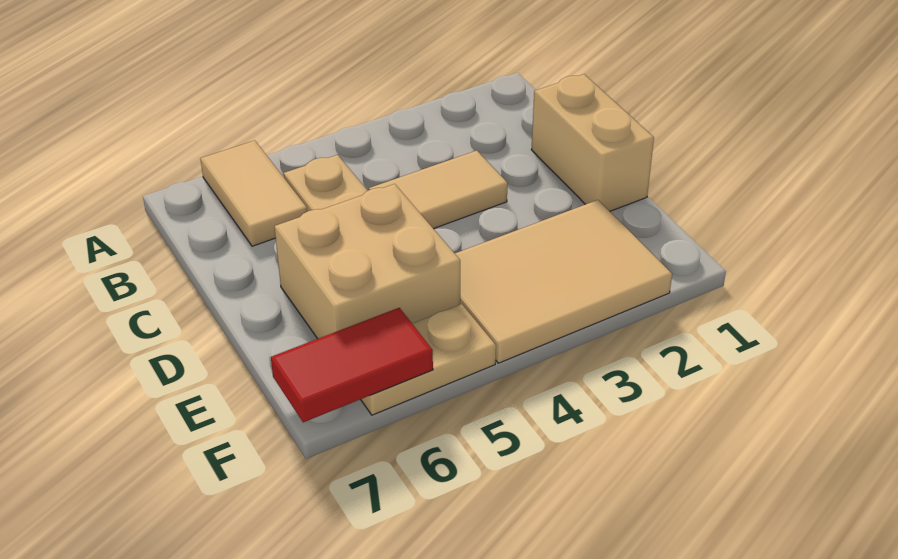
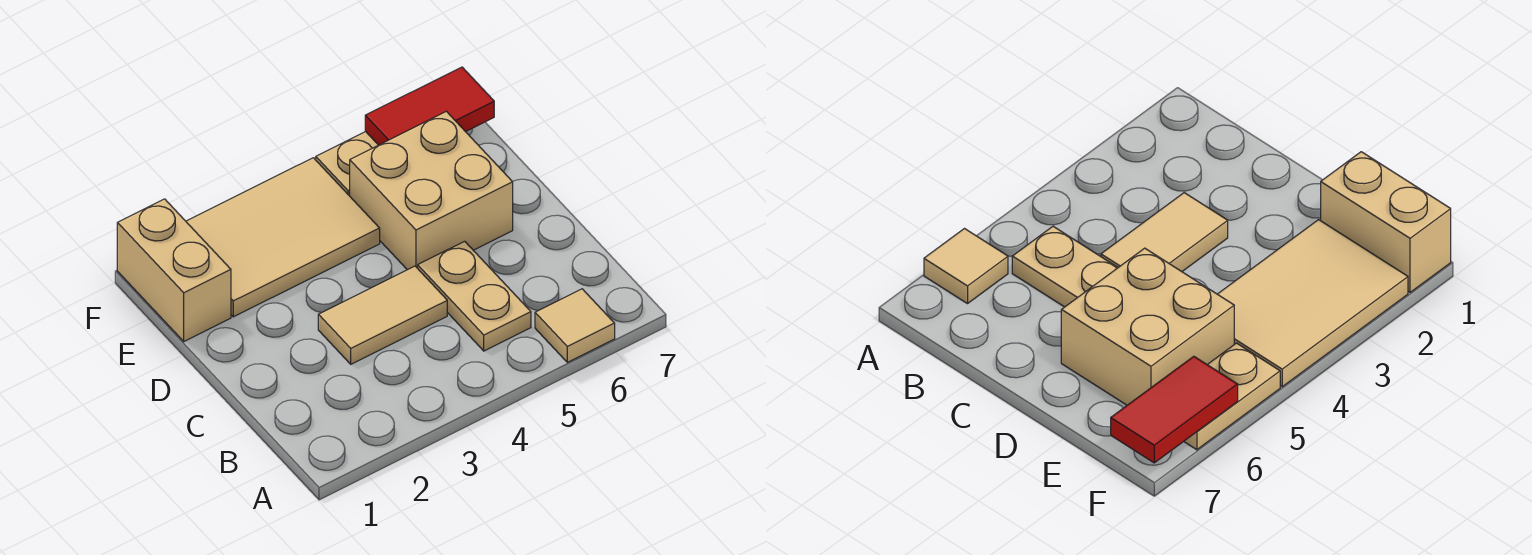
tan 1x2 tile [200,141,307,246] -> tan 1x1 tile [535,289,615,362]
tan 1x2 brick [531,74,654,211] -> tan 1x2 brick moved to [117,199,231,341]

